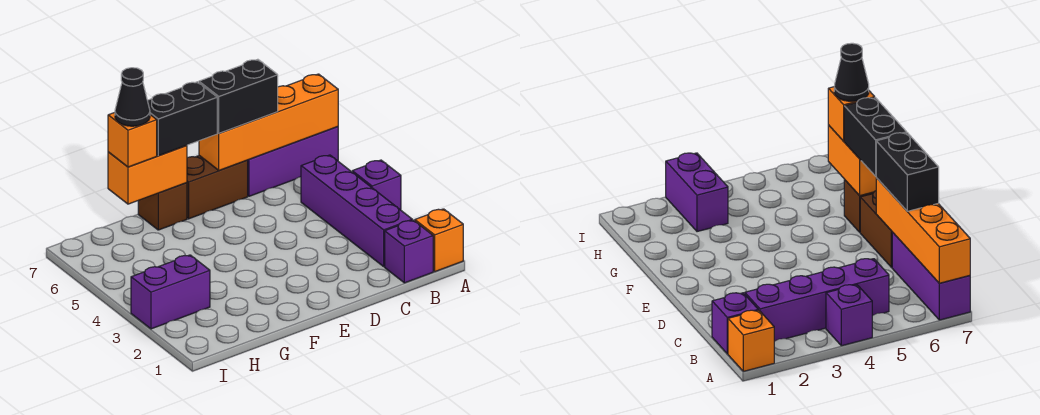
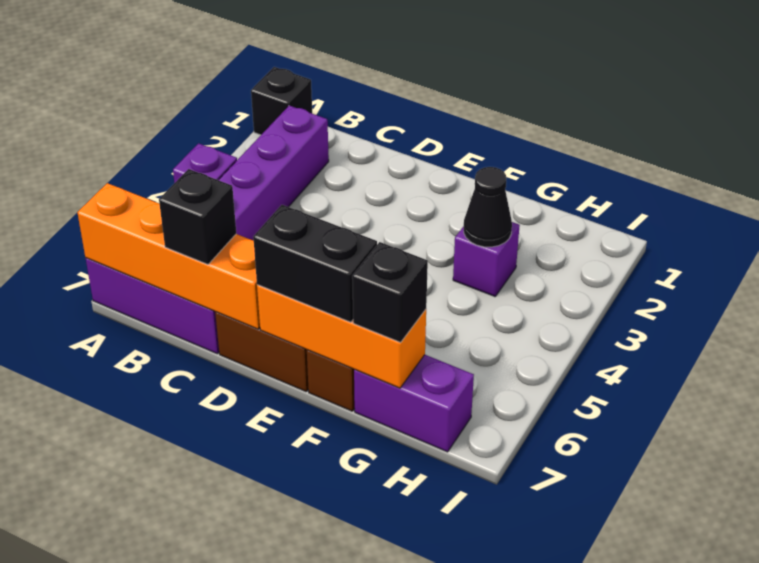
orange 1x1 brick [415,209,463,272] -> black 1x1 brick [251,67,312,135]
purple 1x1 brick [385,220,433,283] -> purple 1x1 brick moved to [453,222,520,296]
black 1x2 brick [199,59,278,133] -> black 1x1 brick [159,169,236,264]
orange 1x2 brick [108,146,187,204] -> orange 1x3 brick [257,285,426,388]
orange 1x1 brick [108,113,157,167] -> black 1x1 brick [352,242,428,342]
black 1x1 cone [115,68,150,126] -> black 1x1 cone moved to [464,167,512,247]
purple 1x2 brick [131,255,210,329] -> purple 1x2 brick moved to [354,355,474,452]

